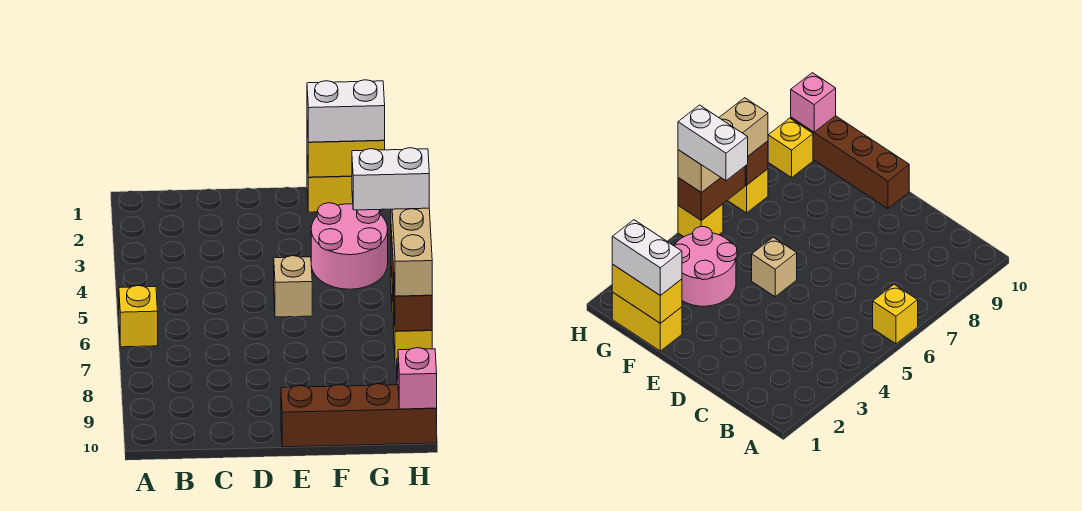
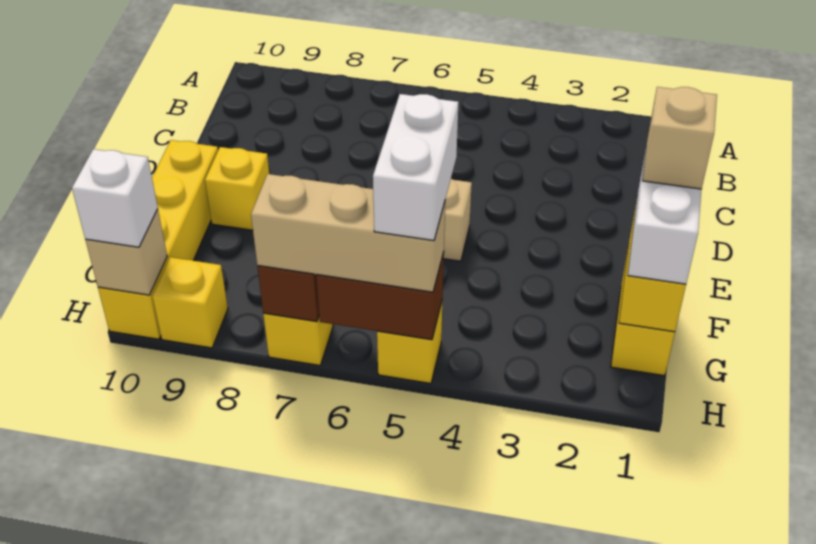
yellow 1x1 brick [119,286,158,347] -> yellow 1x1 brick moved to [205,147,269,230]
brown 1x4 brick [281,384,437,447] -> yellow 1x4 brick [98,140,218,339]
none -> tan 1x1 brick [642,87,717,189]
pink 2x2 round brick [311,203,388,289] -> none
pink 1x1 brick [398,348,437,409] -> tan 1x1 brick [86,209,167,295]
none -> white 1x1 brick [72,149,158,247]

